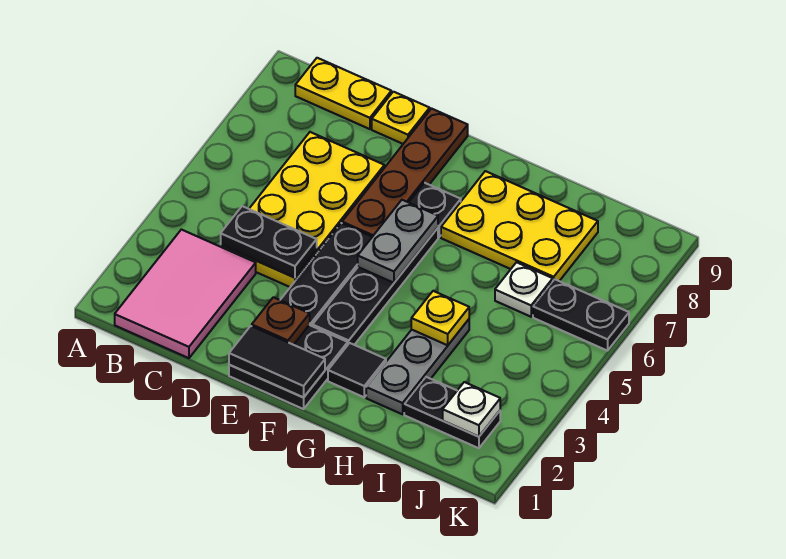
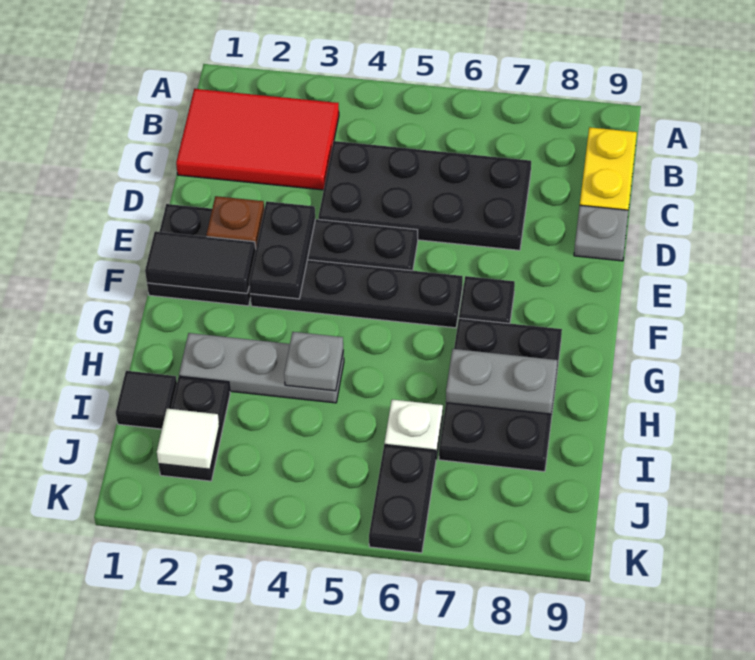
pink 2x3 tile [115,230,256,358] -> red 2x3 tile [176,89,339,190]
yellow 2x4 plate [221,132,384,287] -> black 2x4 plate [318,141,531,250]
black 1x2 plate [221,206,317,278] -> black 1x2 plate moved to [249,201,315,299]
yellow 1x1 plate [372,92,430,144] -> grey 1x1 plate [574,205,628,261]
black 1x2 tile [229,326,325,397] -> black 1x2 tile turned to [145,231,256,293]
brown 1x4 plate [342,109,468,237] -> none
grey 1x2 plate [358,200,438,283] -> grey 1x2 plate moved to [446,349,557,414]
black 1x1 tile [328,343,386,397] -> black 1x1 tile moved to [116,371,177,429]
yellow 2x3 plate [441,171,598,281] -> black 2x3 plate [439,318,562,472]
yellow 1x1 plate [411,291,469,345] -> grey 1x1 plate [284,332,343,391]
white 1x1 plate [443,382,500,437] -> white 1x1 tile [157,409,219,469]

